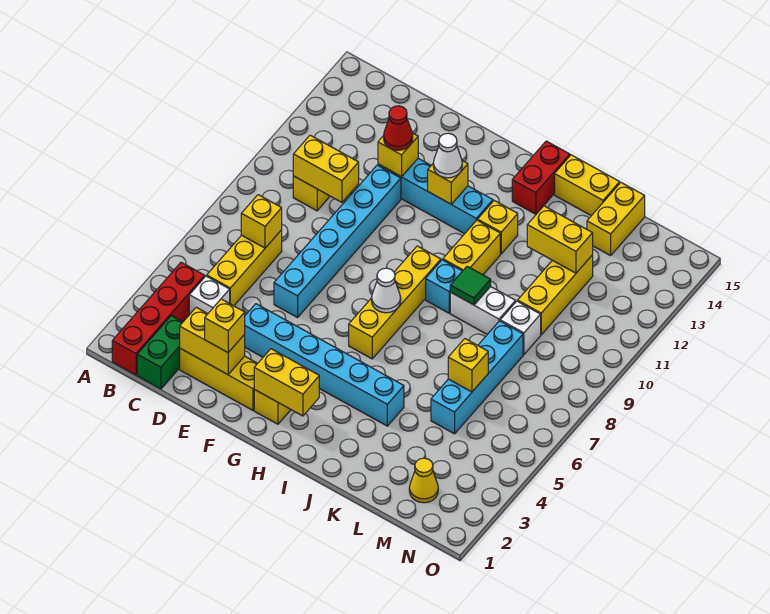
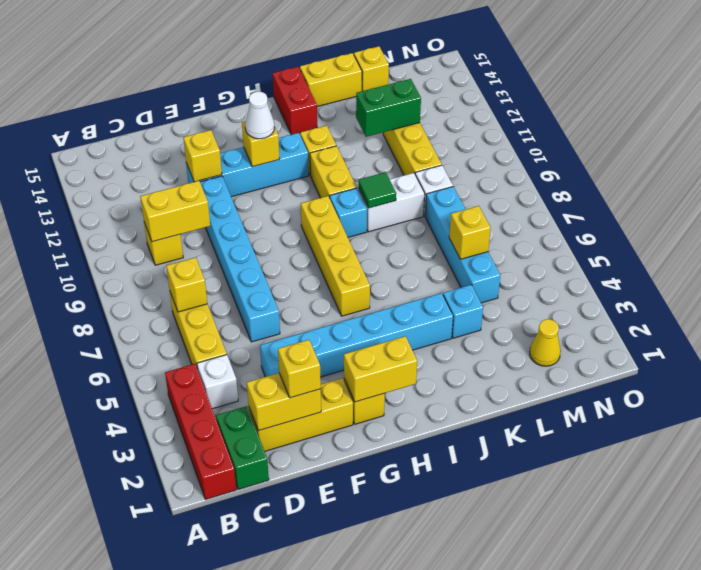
red 1x1 cone [384,106,413,150] -> none
white 1x1 cone [372,268,401,313] -> none
none -> cyan 1x1 brick [443,285,483,338]
yellow 1x2 brick [527,206,593,273] -> green 1x2 brick [356,79,421,137]
yellow 1x2 brick [587,183,645,256] -> yellow 1x1 brick [354,46,389,91]

